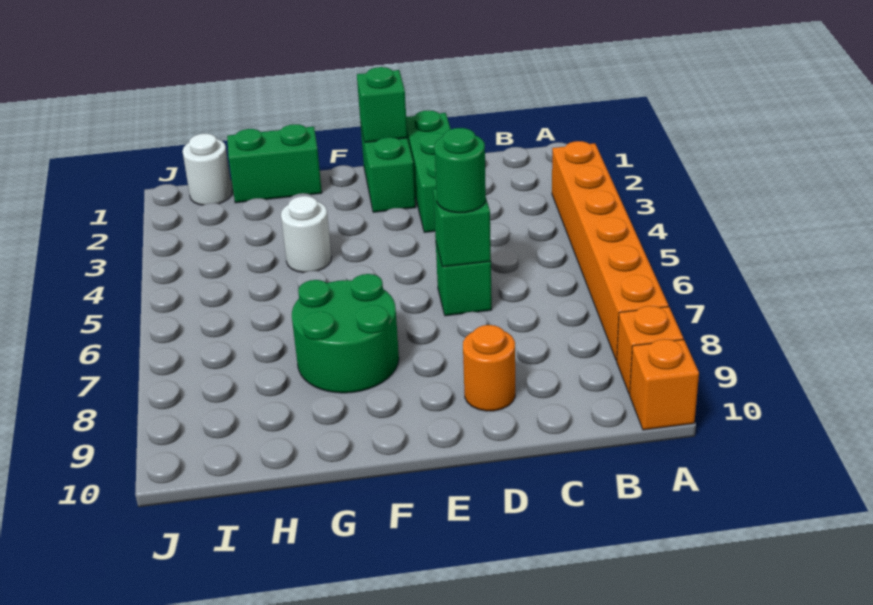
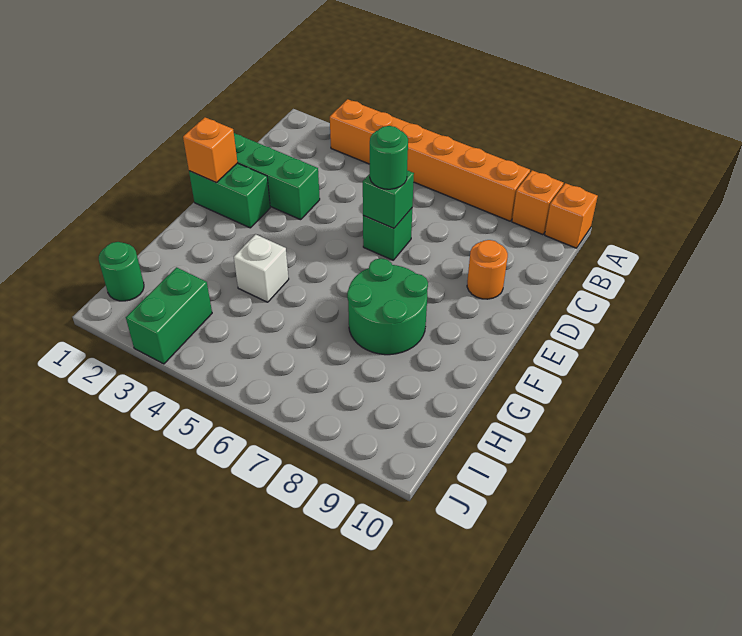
green 1x1 brick [357,67,407,142] -> orange 1x1 brick [183,117,237,183]
green 1x2 brick [227,124,322,203] -> green 1x2 brick moved to [126,267,212,364]
white 1x1 round brick [281,196,332,273] -> white 1x1 brick [234,234,289,302]
white 1x1 round brick [183,134,232,205] -> green 1x1 round brick [99,242,144,301]

